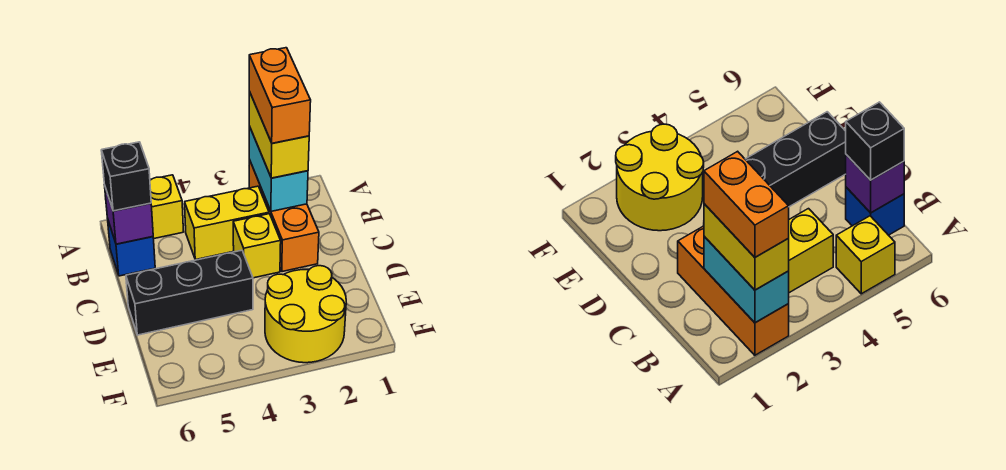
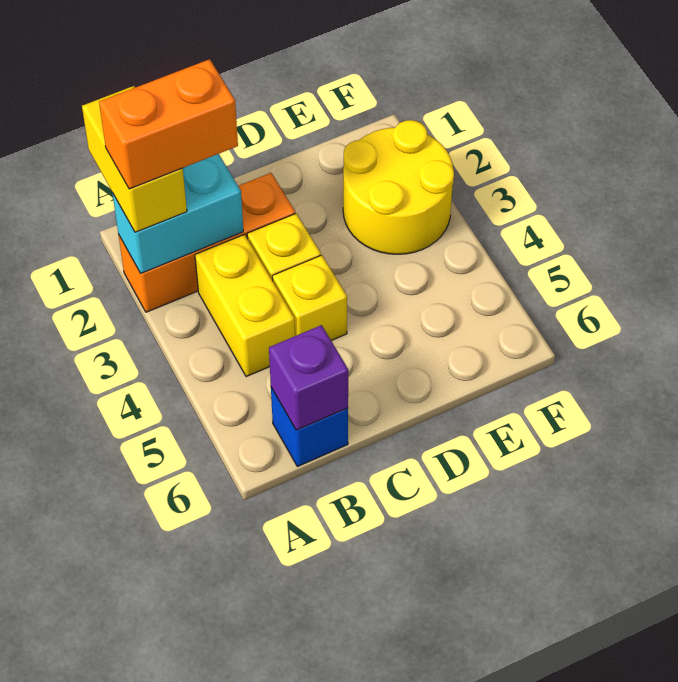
yellow 1x2 brick [249,92,309,178] -> yellow 1x2 brick turned to [82,86,187,232]
yellow 1x1 brick [150,175,184,239] -> yellow 1x1 brick moved to [272,255,347,341]
black 1x1 brick [101,142,151,211] -> none
black 1x3 brick [126,250,253,335] -> none

